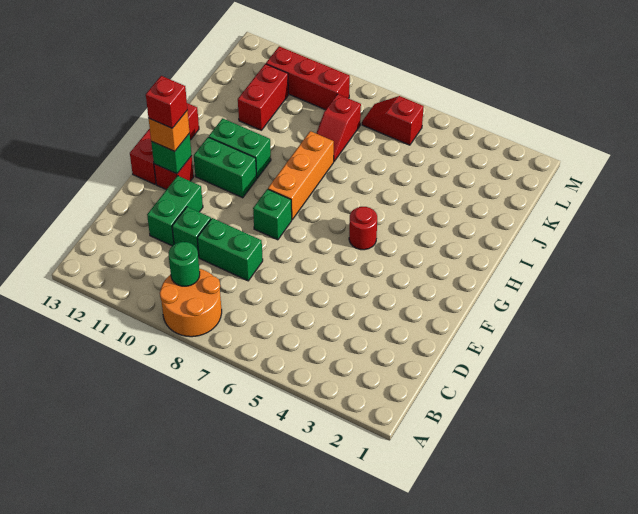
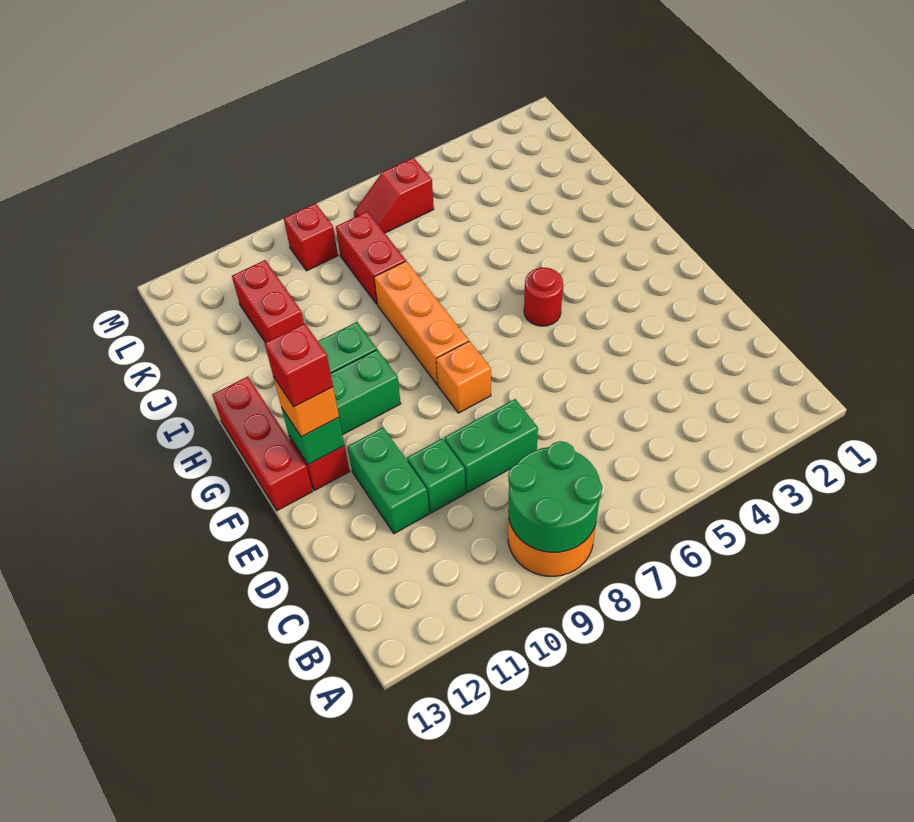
green 1x1 round brick [169,242,200,286] -> green 2x2 round brick [508,441,602,552]
green 1x1 brick [253,189,292,240] -> orange 1x1 brick [436,341,491,413]
red 1x2 slope [316,94,361,161] -> red 1x2 brick [336,212,406,304]
red 1x3 brick [266,46,350,110] -> red 1x1 brick [284,203,338,271]

